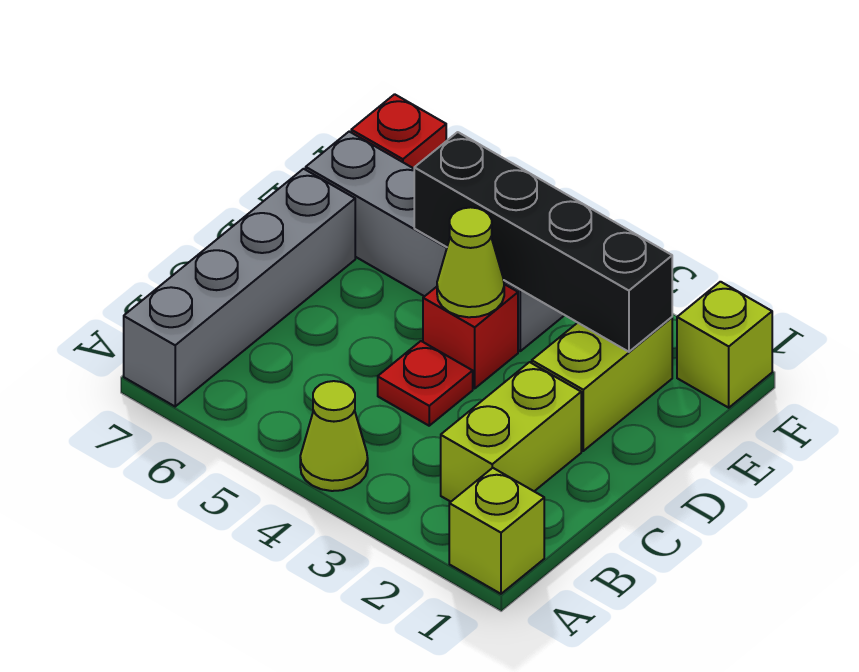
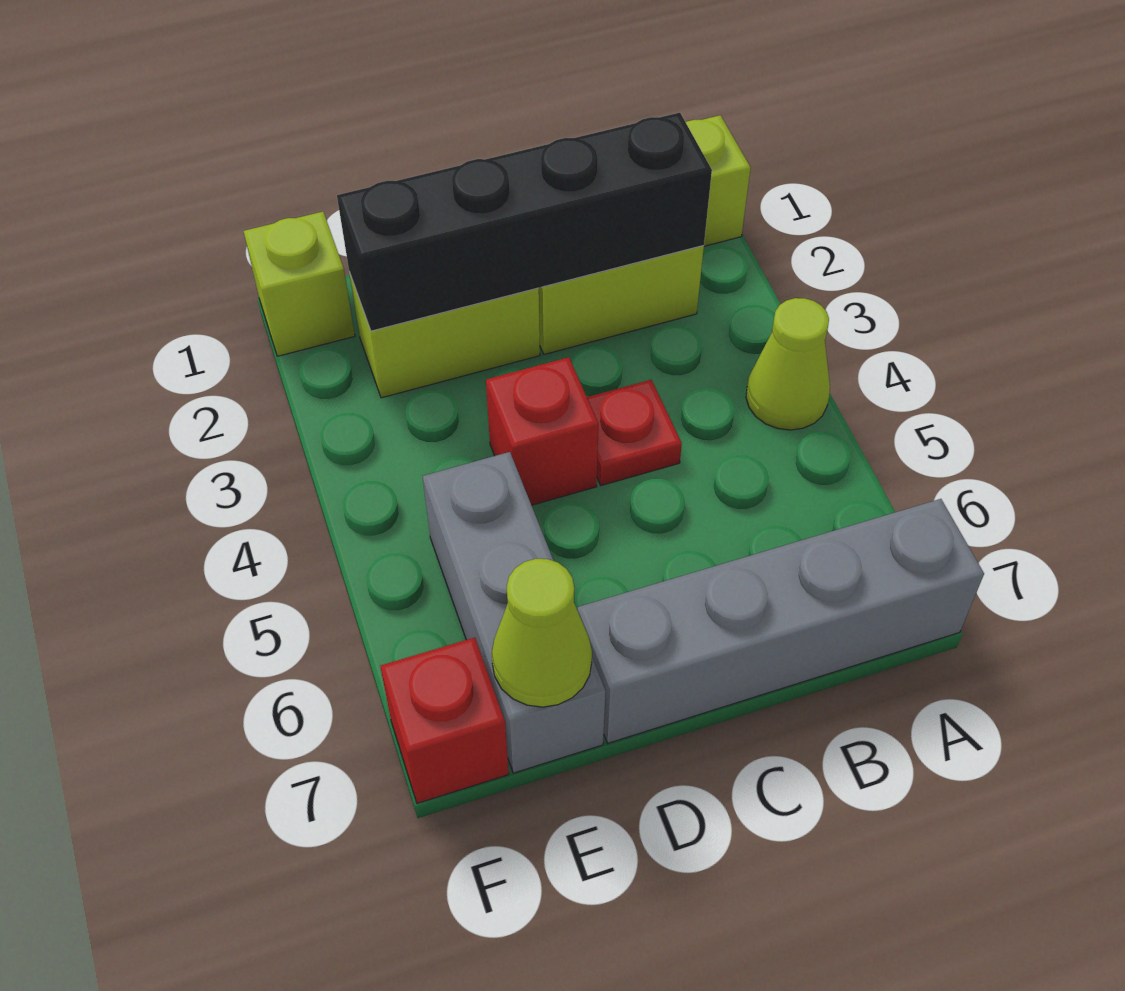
lime 1x1 cone [437,207,504,317] -> lime 1x1 cone moved to [492,559,592,707]
black 1x4 brick [414,132,672,352] -> black 1x4 brick turned to [337,113,712,331]
grey 1x4 brick [306,132,564,351] -> grey 1x3 brick [423,452,606,773]

